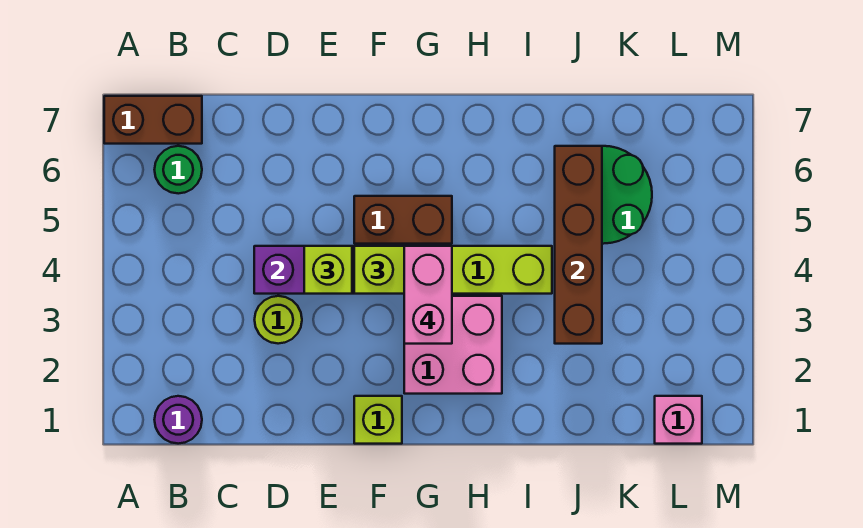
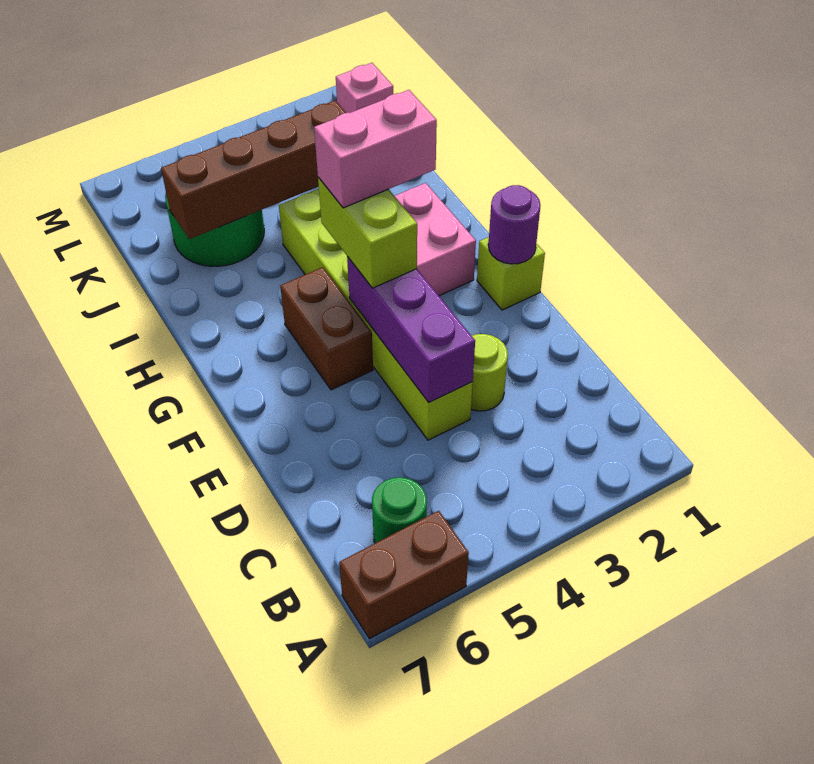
brown 1x2 brick [104,96,202,144] -> brown 1x2 brick turned to [339,511,469,639]
purple 1x1 round brick [154,396,202,444] -> purple 1x1 round brick moved to [488,185,541,264]
lime 1x1 brick [304,246,352,294] -> none

